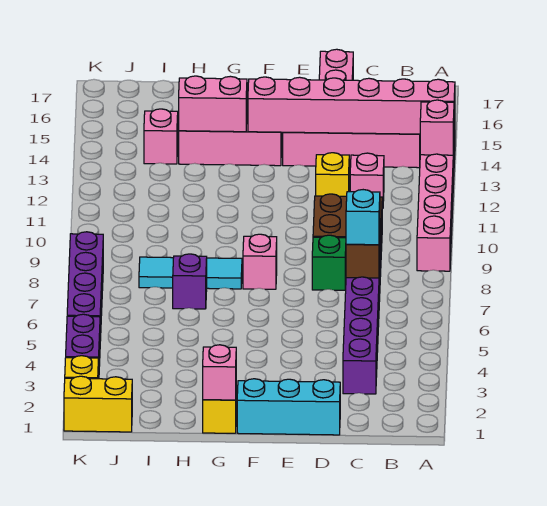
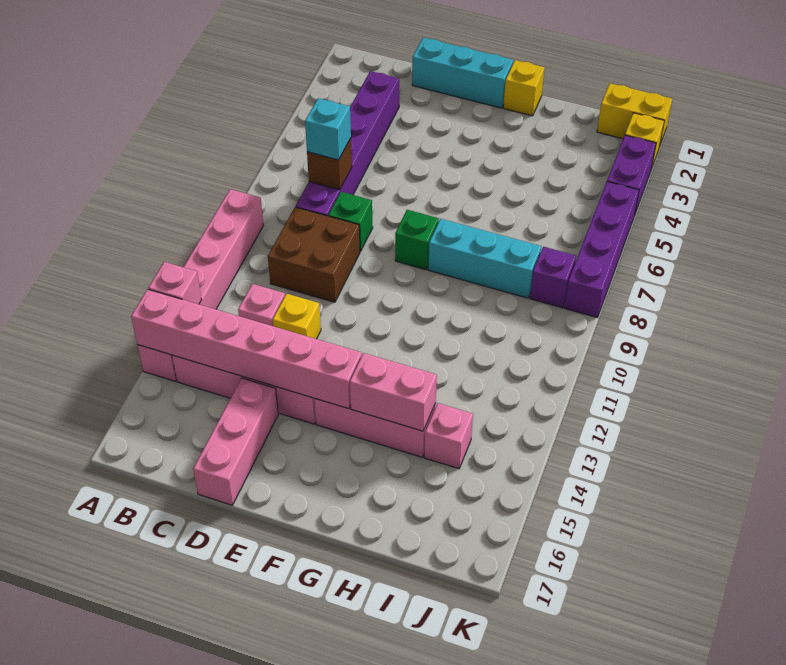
pink 1x1 brick [243,234,277,289] -> green 1x1 brick [395,210,439,270]
pink 1x1 brick [203,345,236,400] -> none
cyan 1x3 tile [139,257,242,289] -> cyan 1x3 brick [428,219,541,298]
purple 1x1 brick [173,254,207,309] -> purple 1x1 brick moved to [530,247,576,308]

